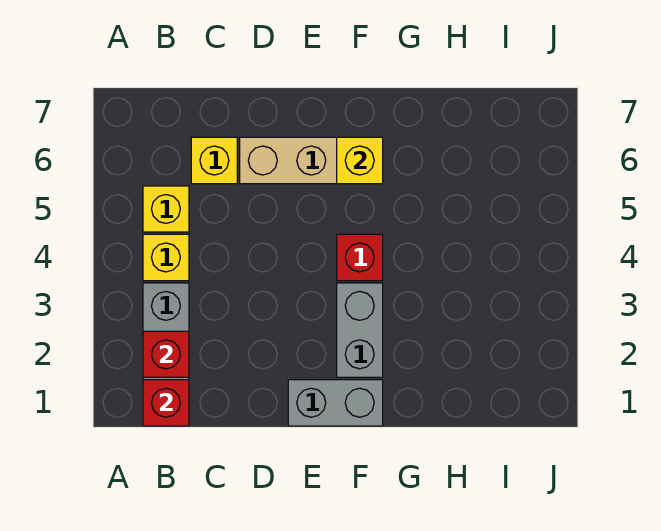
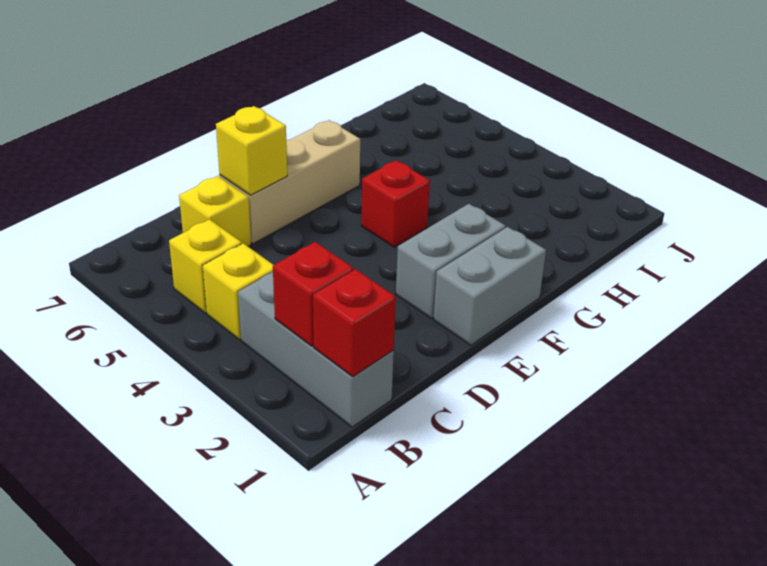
grey 1x2 brick [337,283,383,377] -> grey 1x2 brick turned to [396,204,506,319]
yellow 1x1 brick [337,137,383,184] -> yellow 1x1 brick moved to [216,106,287,195]

